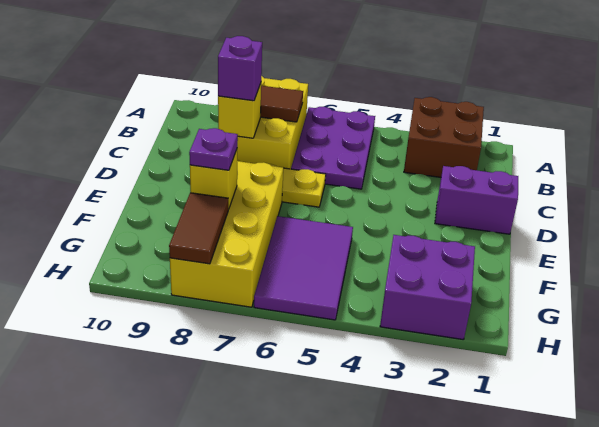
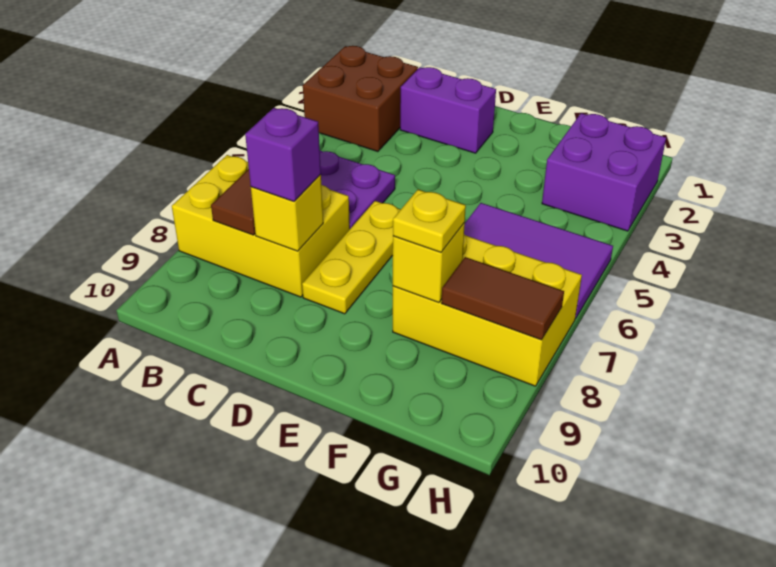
purple 1x2 brick [435,166,518,234] -> purple 1x2 brick turned to [400,67,496,153]
yellow 2x4 brick [170,161,283,307] -> yellow 2x3 brick [393,235,582,386]
purple 1x1 plate [189,128,238,170] -> yellow 1x1 plate [393,190,466,252]

